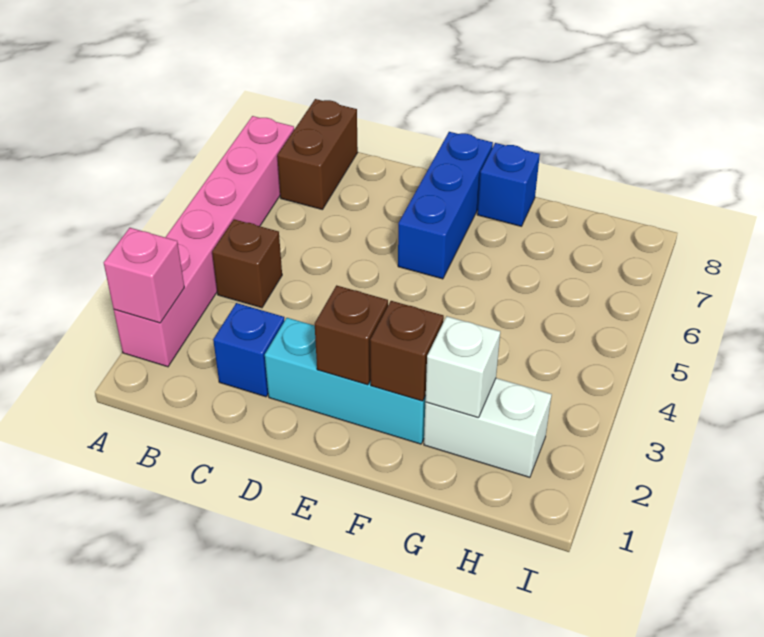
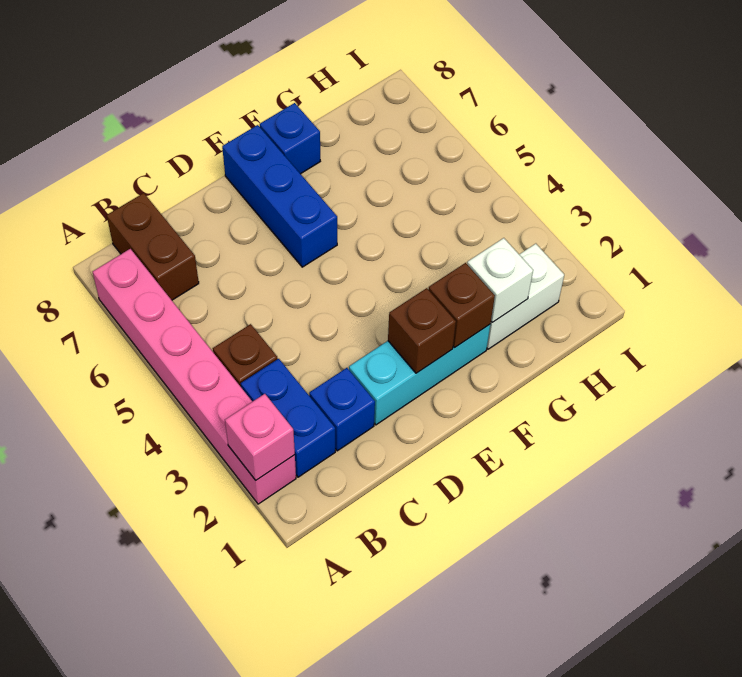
none -> blue 1x2 brick [241,359,335,477]

